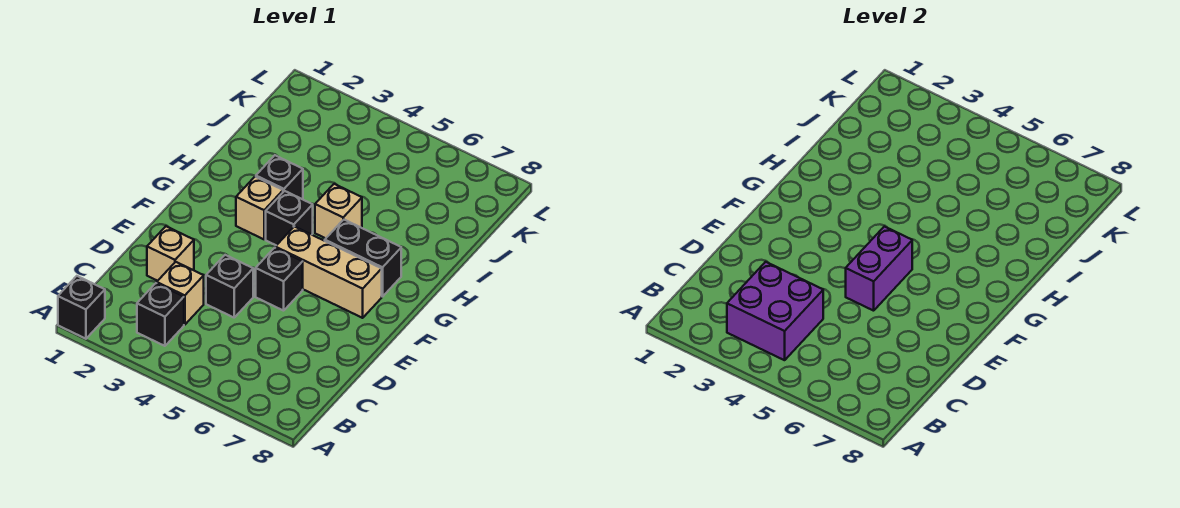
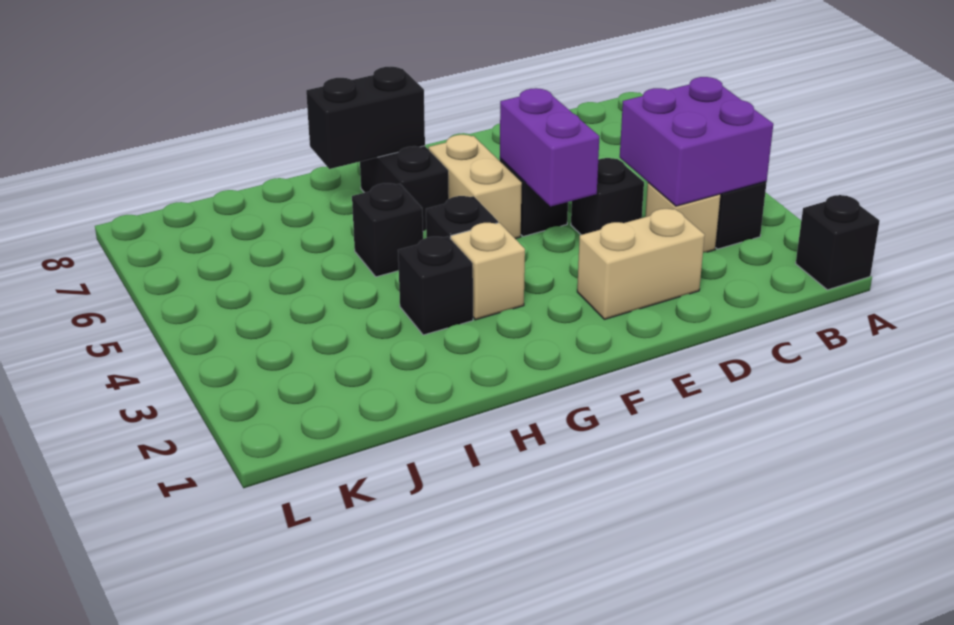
tan 1x1 brick [147,226,194,281] -> tan 1x2 brick [577,209,705,319]
purple 1x2 brick [846,226,912,311] -> purple 1x2 brick turned to [500,88,599,206]
tan 1x3 brick [275,226,382,318] -> tan 1x2 brick [428,135,522,239]
none -> black 1x2 brick [306,67,425,169]
tan 1x1 brick [315,184,362,238] -> black 1x1 brick [352,183,423,277]

